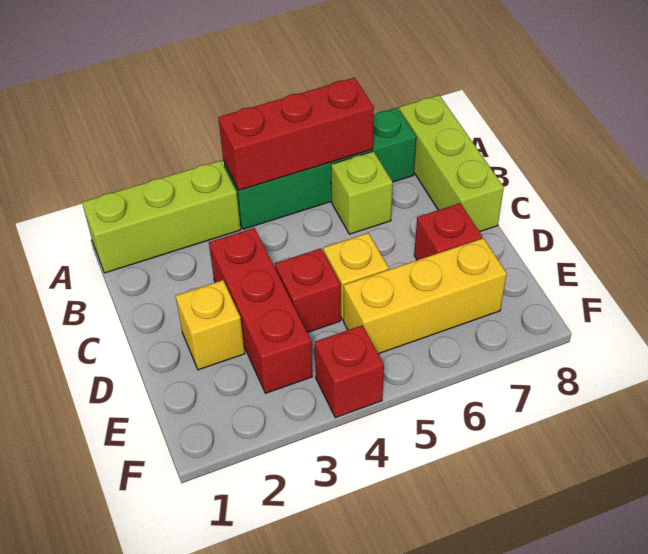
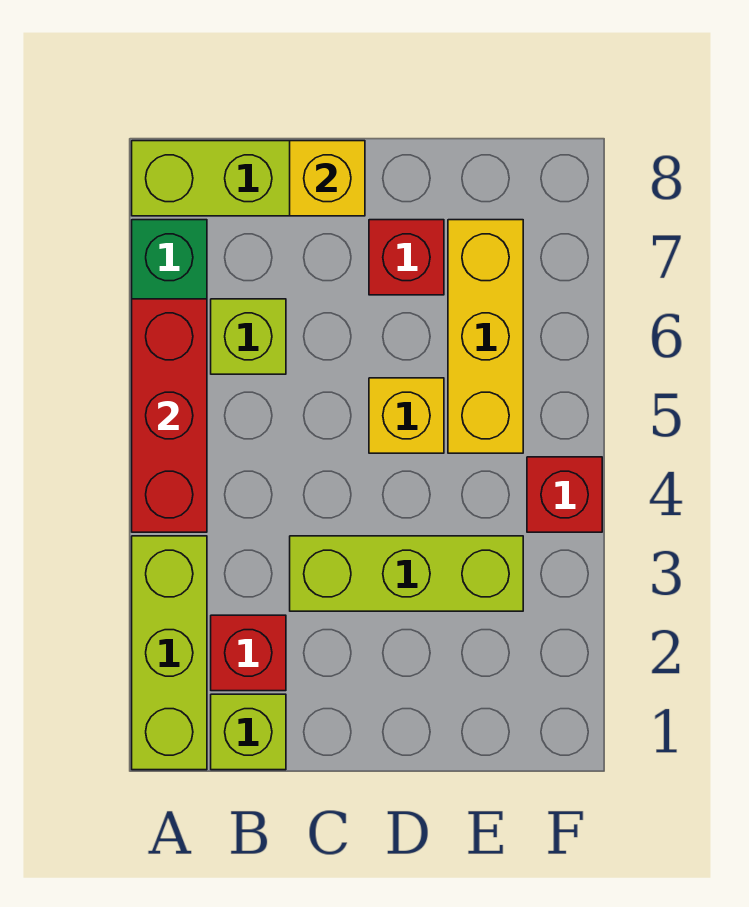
none -> lime 1x1 brick [211,694,286,770]
red 1x3 brick [209,228,312,393] -> lime 1x3 brick [290,536,523,611]
yellow 1x1 brick [176,280,245,370] -> yellow 1x1 brick moved to [290,141,365,216]
red 1x1 brick [275,248,340,333] -> red 1x1 brick moved to [211,615,286,691]

